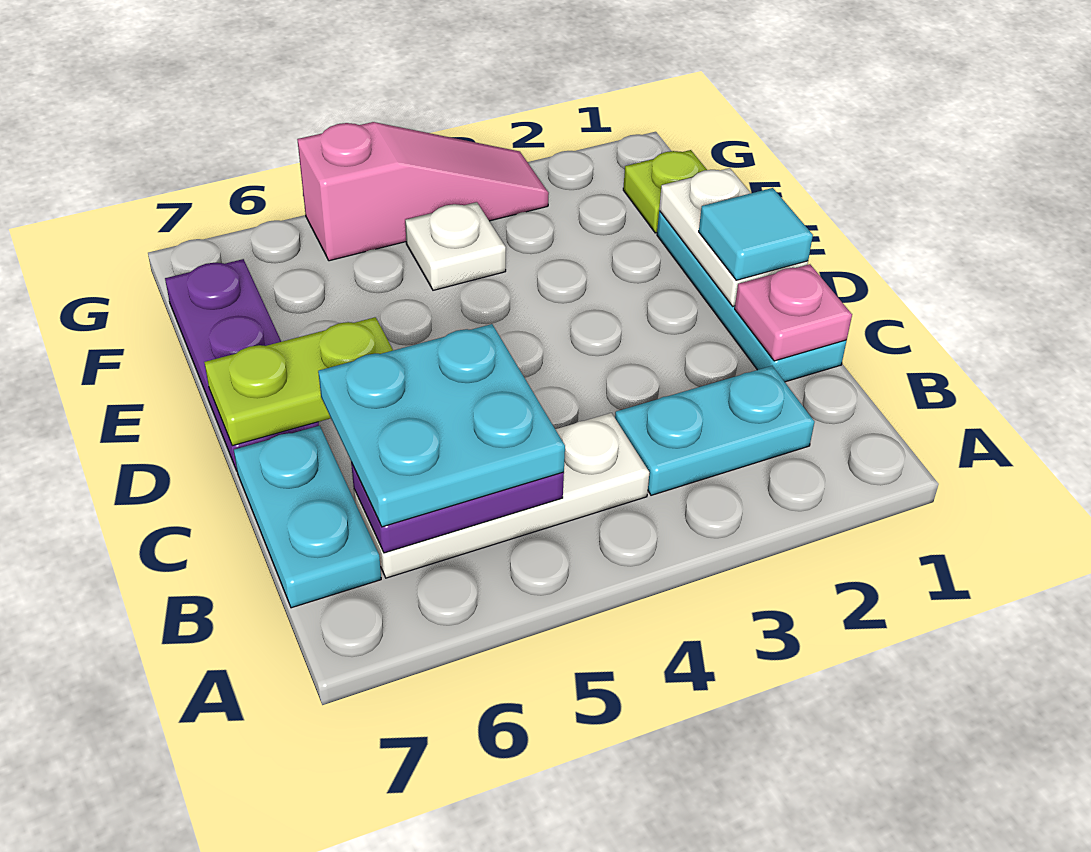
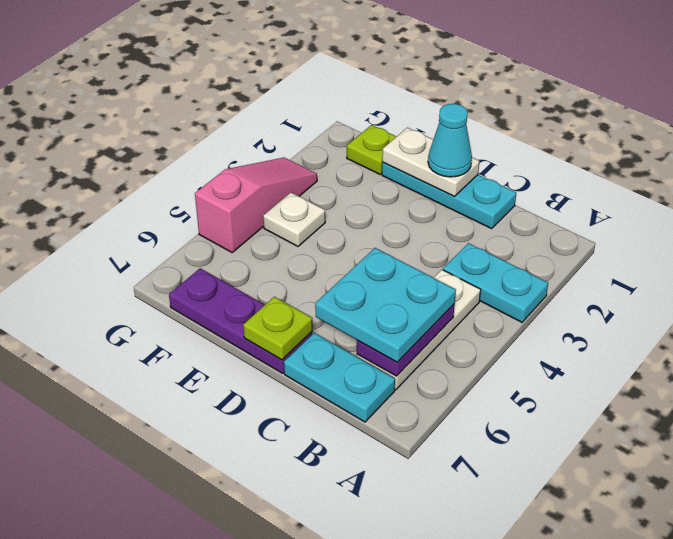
cyan 1x2 plate [615,366,814,495] -> cyan 1x2 plate turned to [443,243,548,322]
pink 1x1 plate [735,264,852,361] -> none
cyan 1x1 tile [699,188,813,280] -> cyan 1x1 cone [428,104,472,177]
lime 1x2 plate [204,317,393,446] -> lime 1x1 plate [243,297,312,360]

